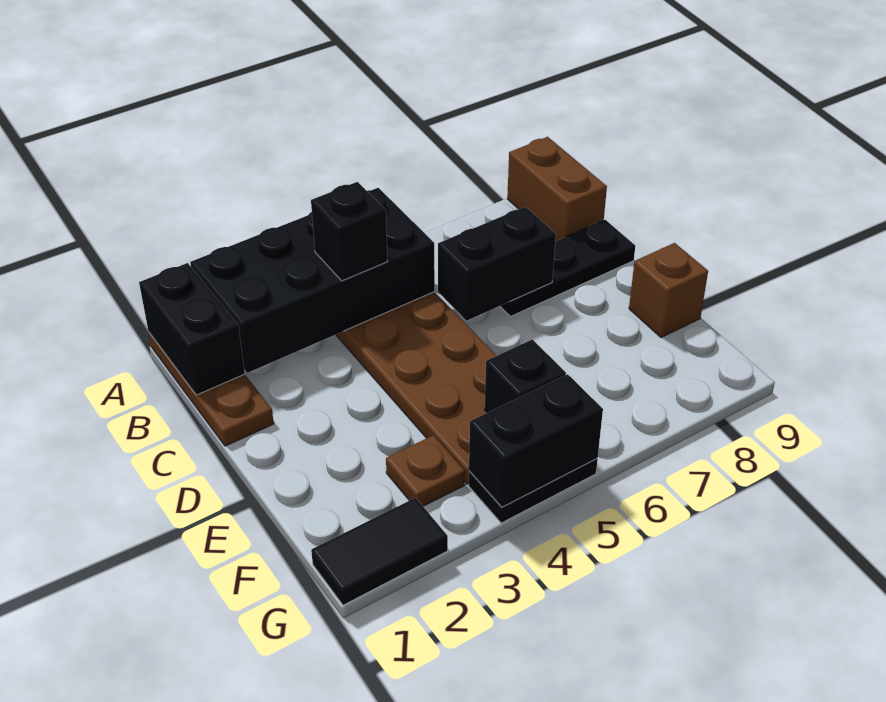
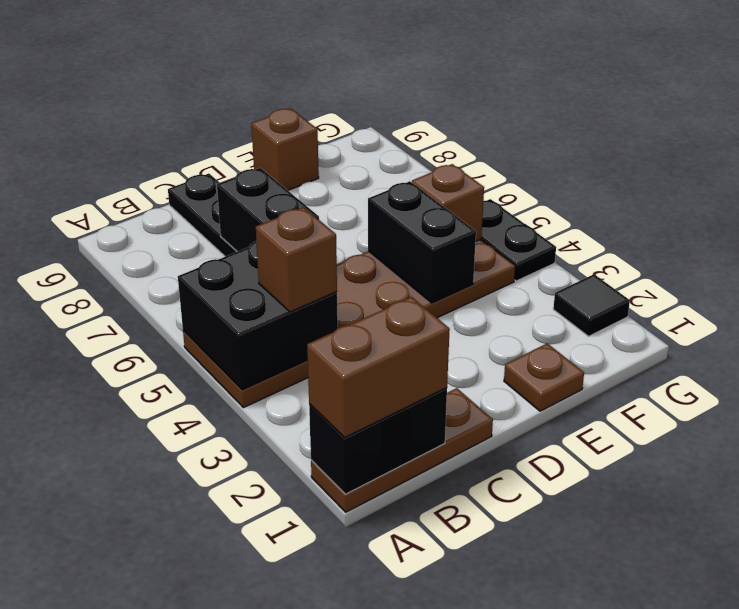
black 2x4 brick [190,188,435,373] -> black 2x2 brick [178,241,338,390]
brown 1x2 brick [507,137,607,241] -> brown 1x2 brick moved to [307,297,450,437]
black 1x1 brick [311,182,388,281] -> brown 1x1 brick [256,207,337,312]
brown 1x1 plate [386,435,465,506] -> brown 1x1 plate moved to [504,343,584,411]
black 1x1 brick [485,339,566,413] -> brown 1x1 brick [412,164,484,241]
black 1x2 tile [311,498,448,605] -> black 1x1 tile [553,274,630,336]
black 1x2 brick [469,374,603,507] -> black 1x2 brick moved to [368,181,476,303]

